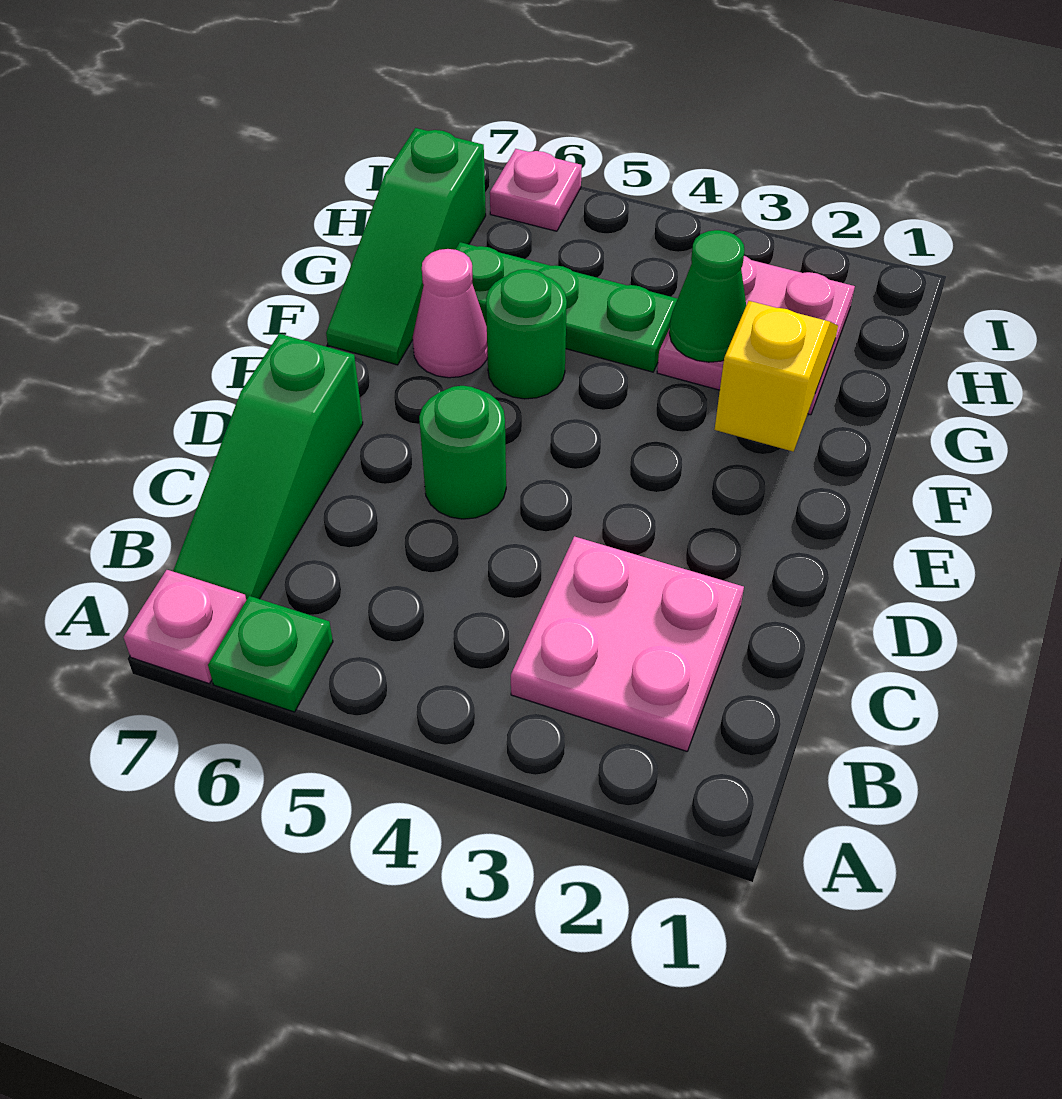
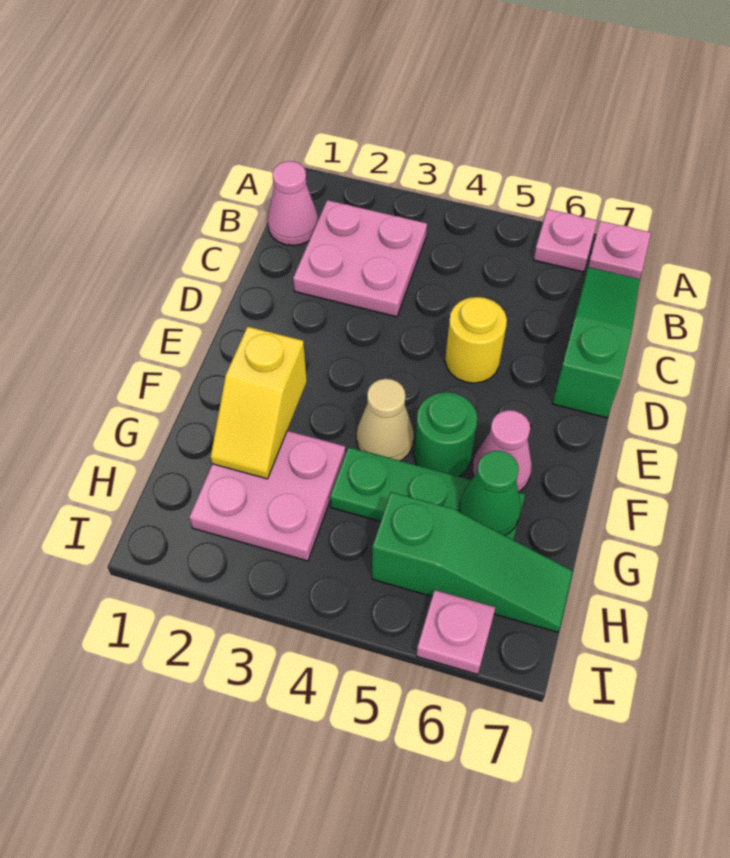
green 1x1 plate [208,596,333,712] -> pink 1x1 plate [533,209,597,272]
none -> pink 1x1 cone [268,161,318,245]
green 1x1 round brick [419,386,506,519] -> yellow 1x1 round brick [445,297,507,383]
none -> tan 1x1 cone [357,379,414,461]
green 1x3 slope [326,128,486,365] -> green 1x3 slope turned to [372,492,573,632]
green 1x1 cone [669,230,746,362] -> green 1x1 cone moved to [459,451,521,536]

